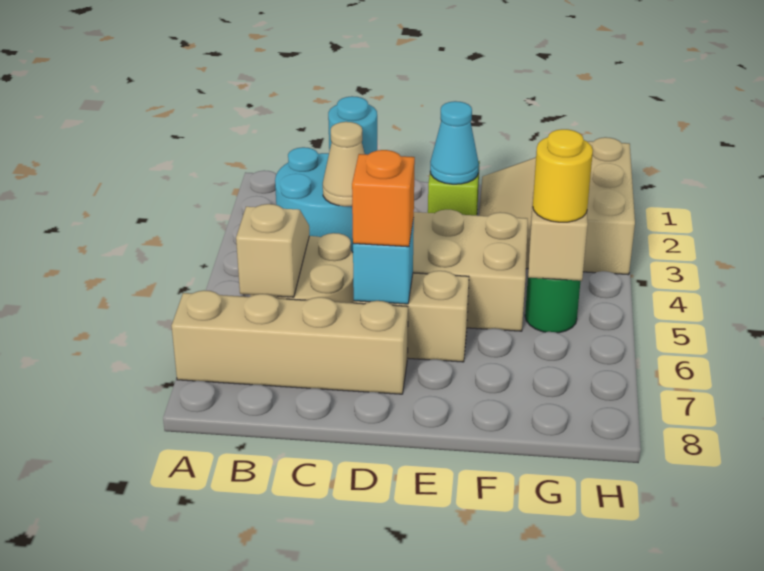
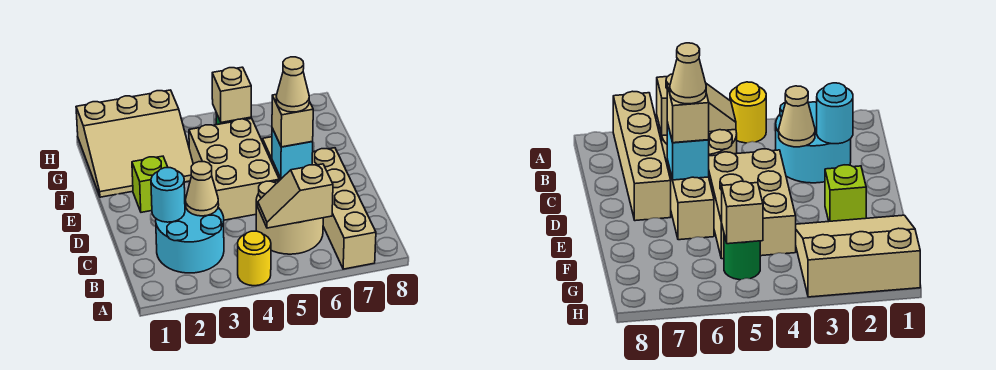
orange 1x1 brick [352,150,415,247] -> tan 1x1 brick [272,94,313,147]
none -> tan 1x1 cone [276,57,309,112]
cyan 1x1 cone [430,101,479,184] -> none
yellow 1x1 round brick [533,129,593,222] -> yellow 1x1 round brick moved to [238,231,271,286]

